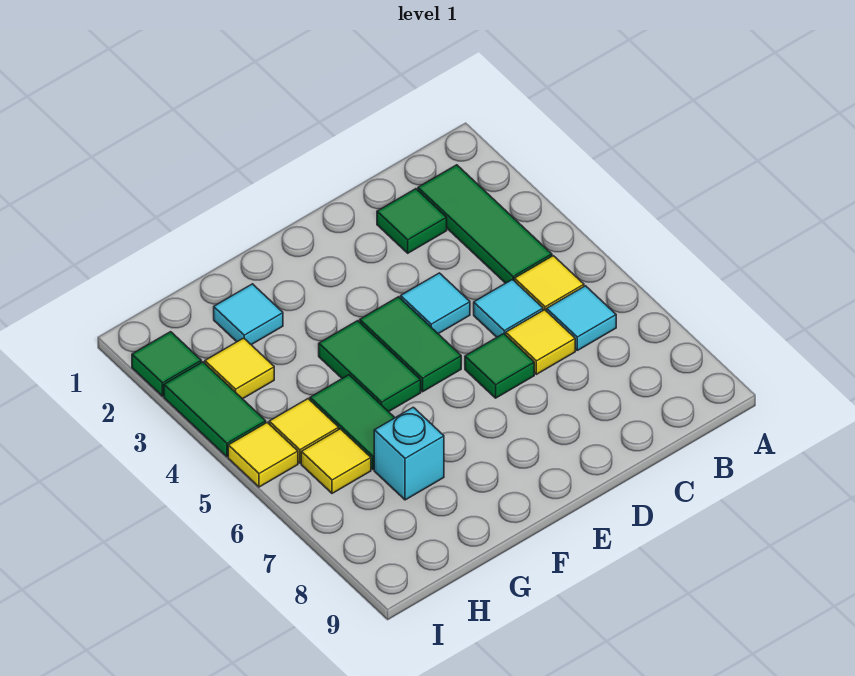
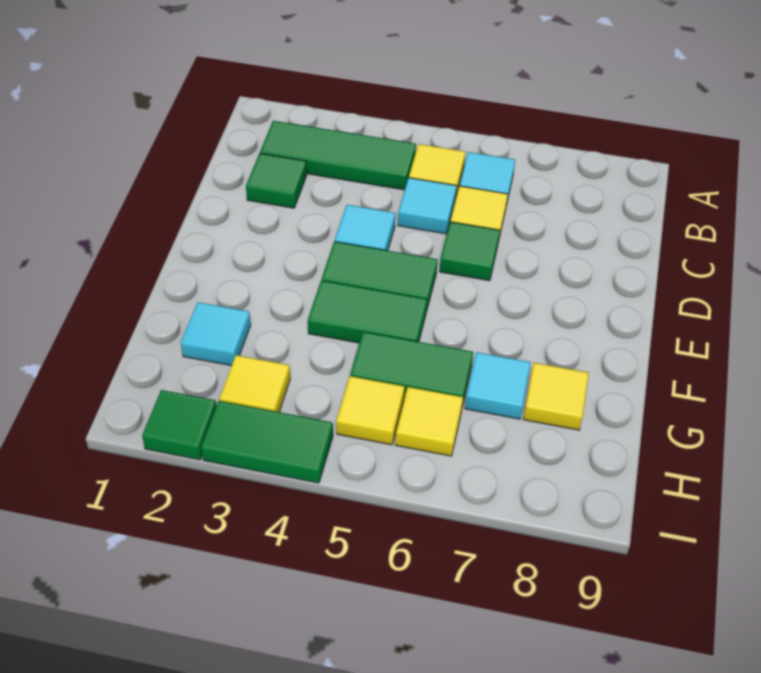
cyan 1x1 brick [374,407,444,500] -> cyan 1x1 tile [465,352,531,419]
yellow 1x1 tile [228,422,298,487] -> yellow 1x1 tile moved to [523,363,589,430]

